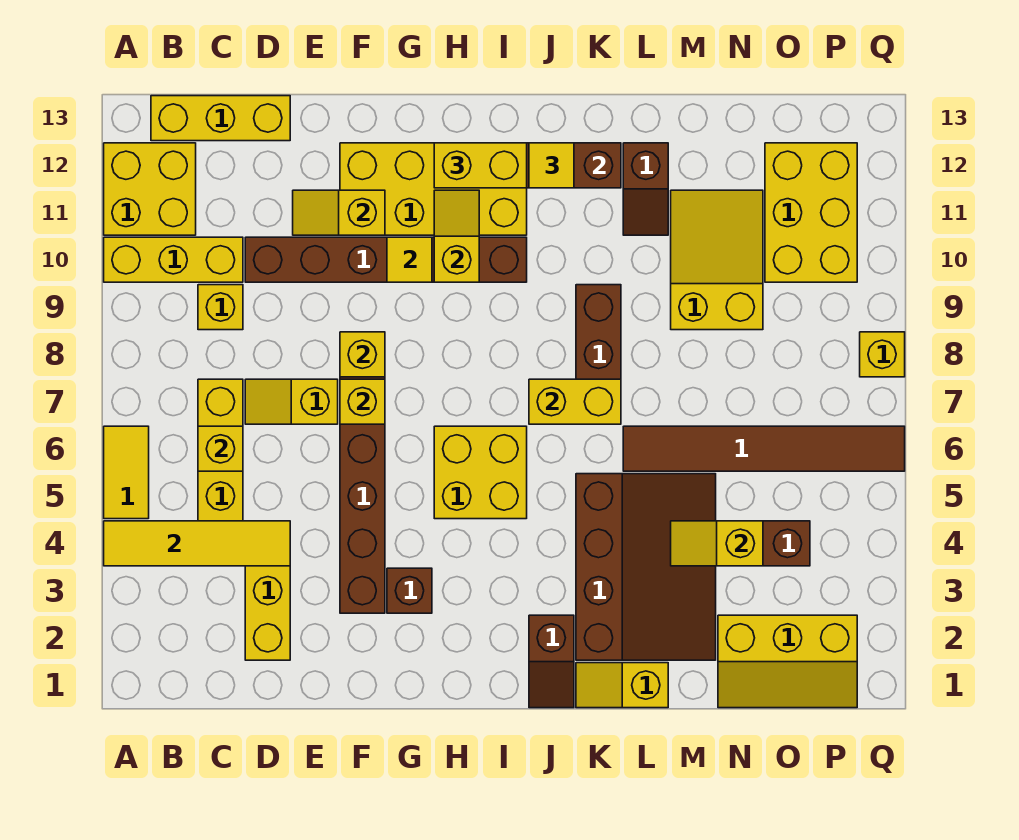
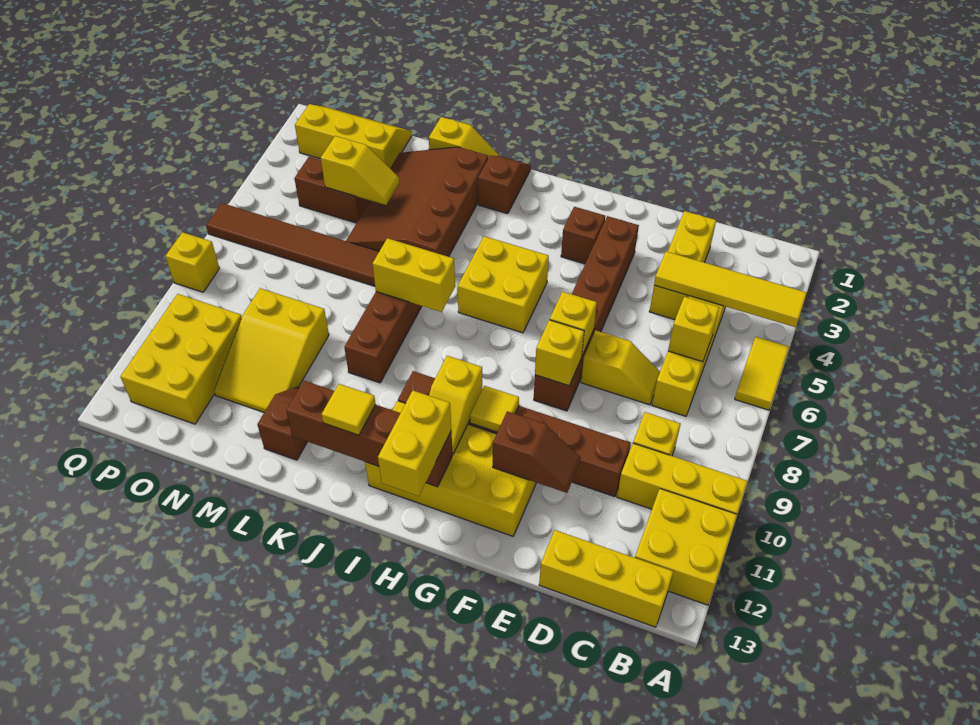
yellow 1x2 slope [293,190,385,235] -> brown 1x2 slope [493,411,581,493]
yellow 1x2 brick [434,143,527,188] -> yellow 1x2 brick turned to [378,391,451,496]

